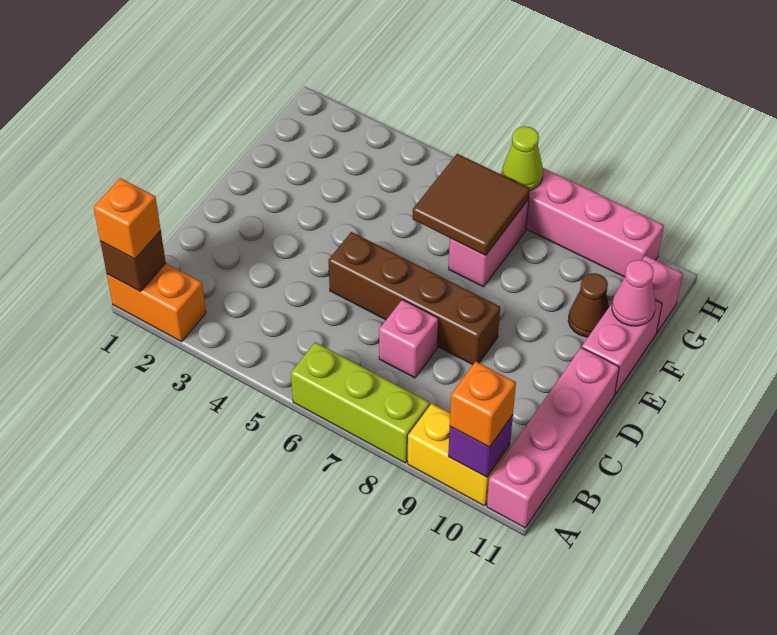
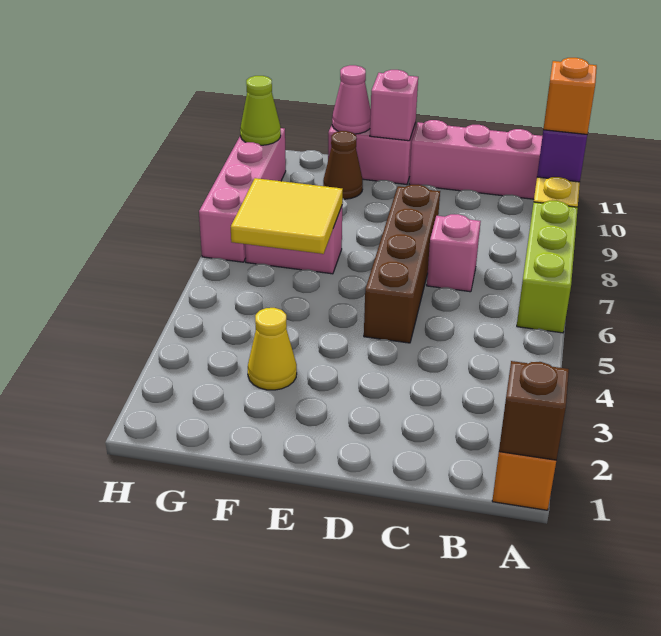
orange 1x1 brick [94,178,161,259] -> none
none -> yellow 1x1 cone [248,308,297,390]
brown 2x2 tile [413,154,530,255] -> yellow 2x2 tile [231,178,343,254]
pink 1x1 brick [642,256,683,332] -> pink 1x1 brick moved to [370,70,418,141]
lime 1x1 cone [502,126,543,190] -> lime 1x1 cone moved to [240,76,281,145]

